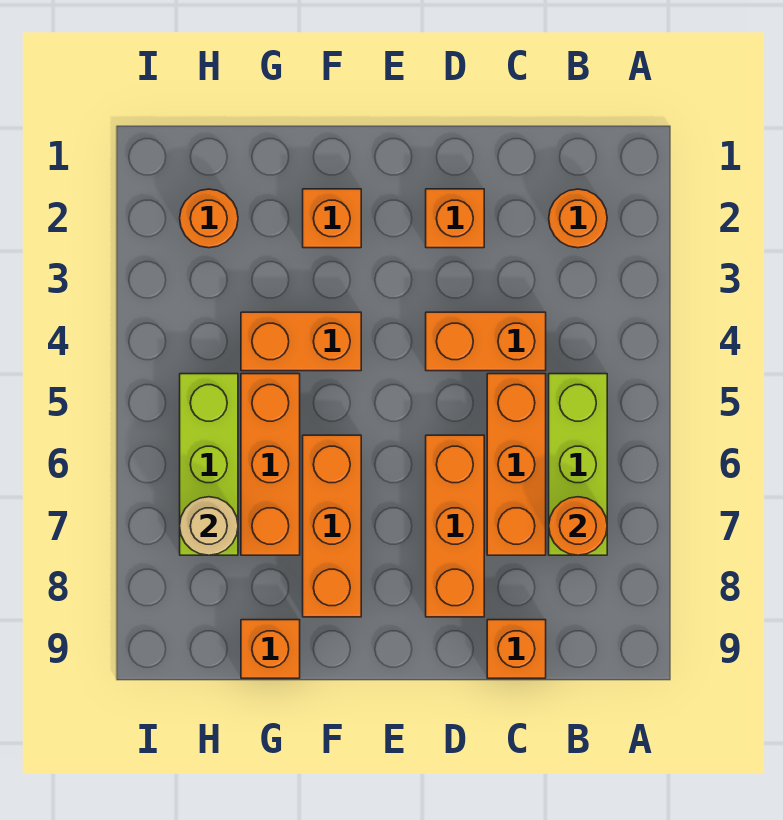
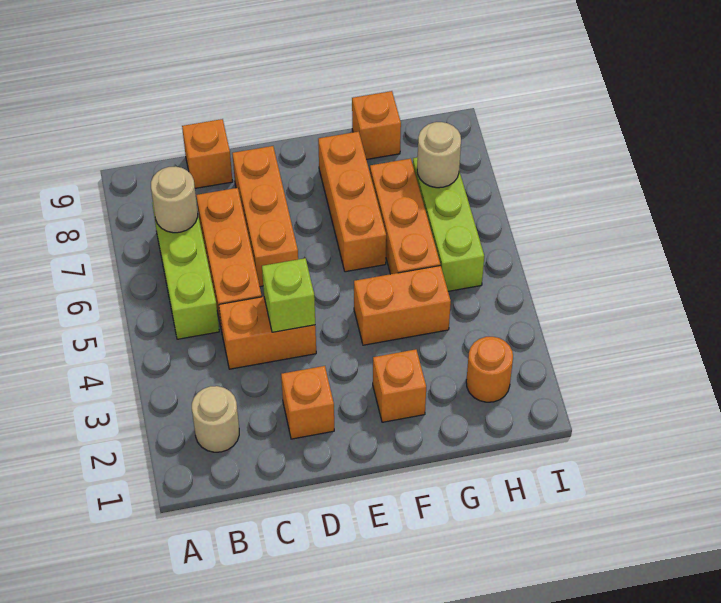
orange 1x1 round brick [549,189,607,248] -> tan 1x1 round brick [192,386,239,452]
orange 1x1 round brick [549,497,607,555] -> tan 1x1 round brick [151,166,198,233]
none -> lime 1x1 brick [262,258,315,332]

